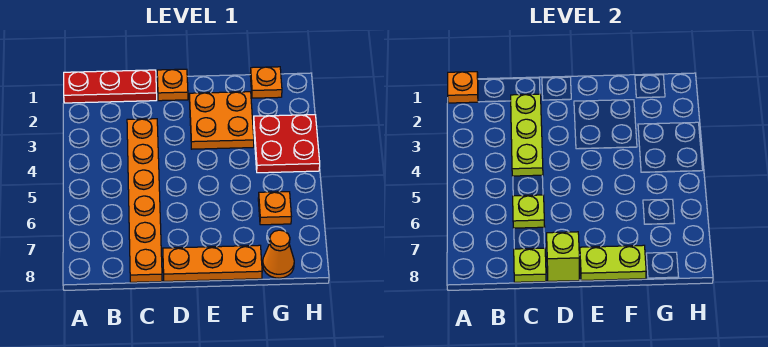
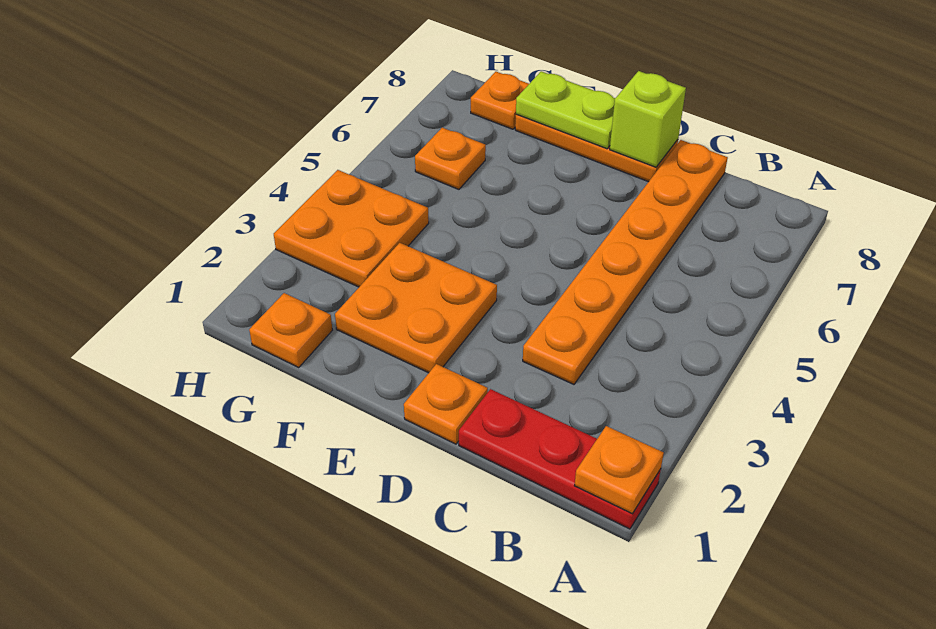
lime 1x3 plate [511,94,543,176] -> none
lime 1x1 plate [513,195,545,228] -> none
lime 1x1 plate [514,248,546,282] -> none
red 2x2 plate [254,115,320,173] -> orange 2x2 plate [274,170,429,287]
orange 1x1 cone [263,230,294,278] -> orange 1x1 plate [471,72,529,129]

